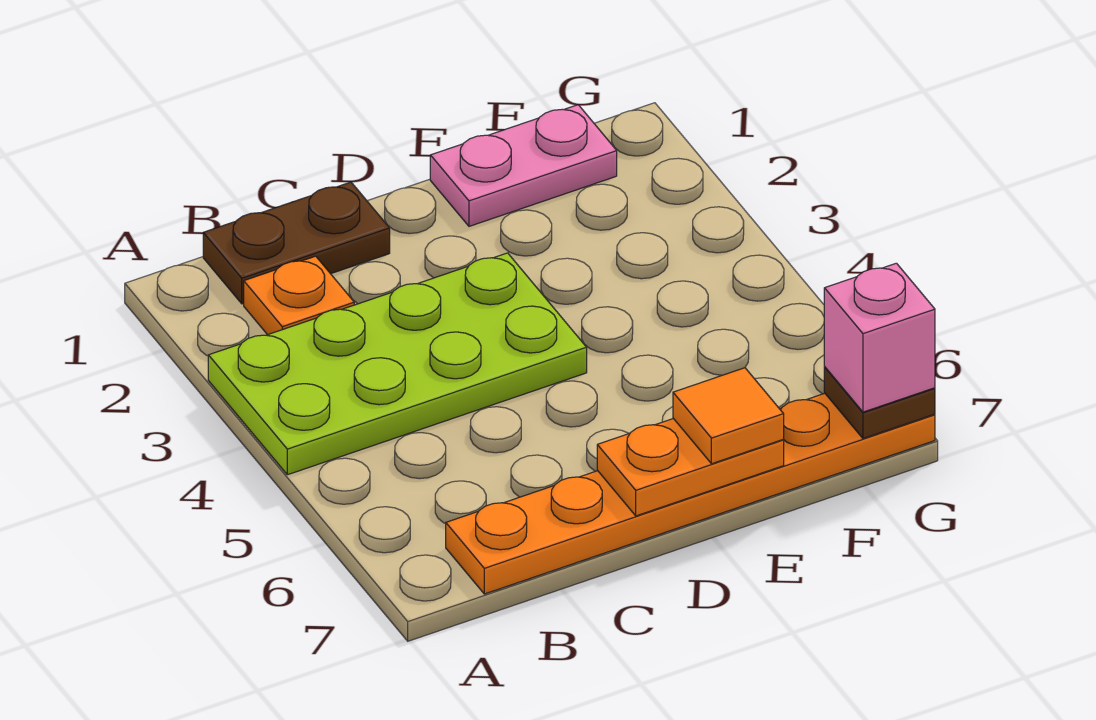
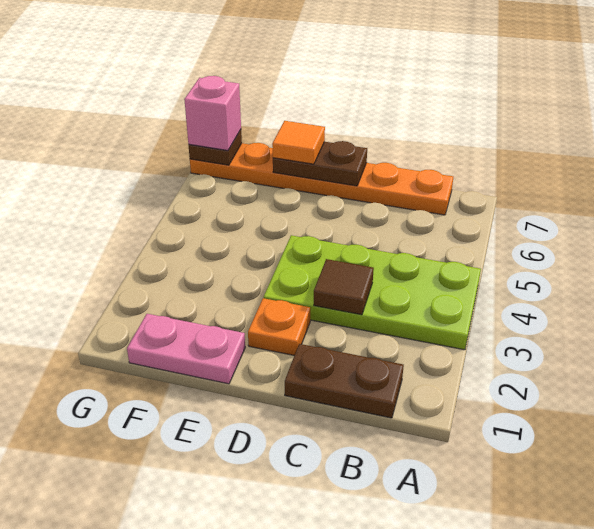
orange 1x1 plate [244,256,354,335] -> orange 1x1 plate moved to [248,298,310,355]
none -> brown 1x1 tile [314,259,374,315]
orange 1x2 plate [597,419,784,516] -> brown 1x2 plate [273,141,367,186]

